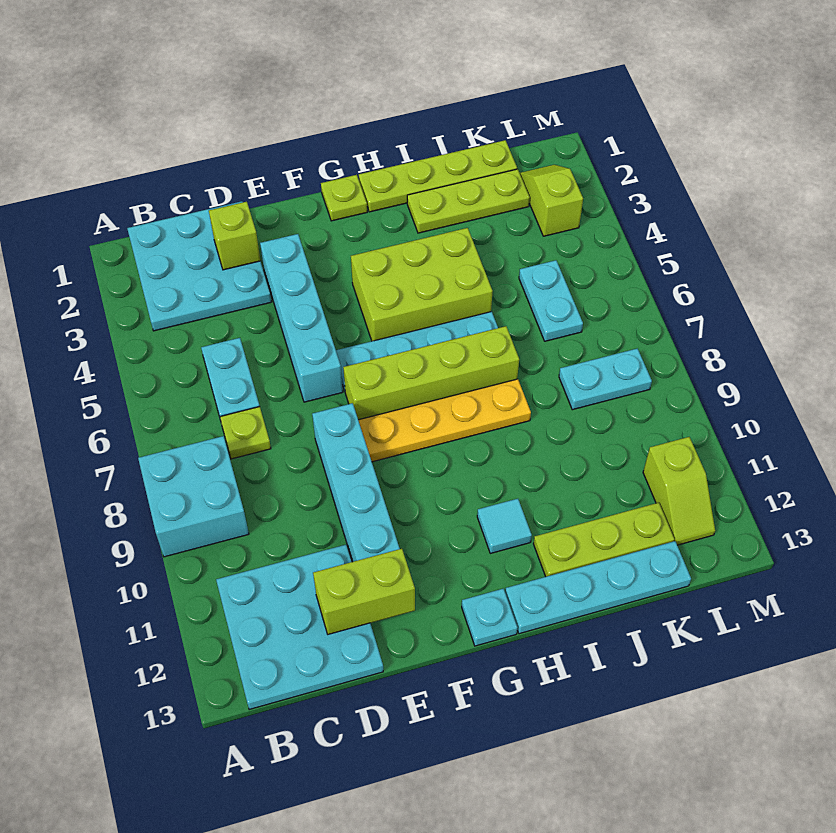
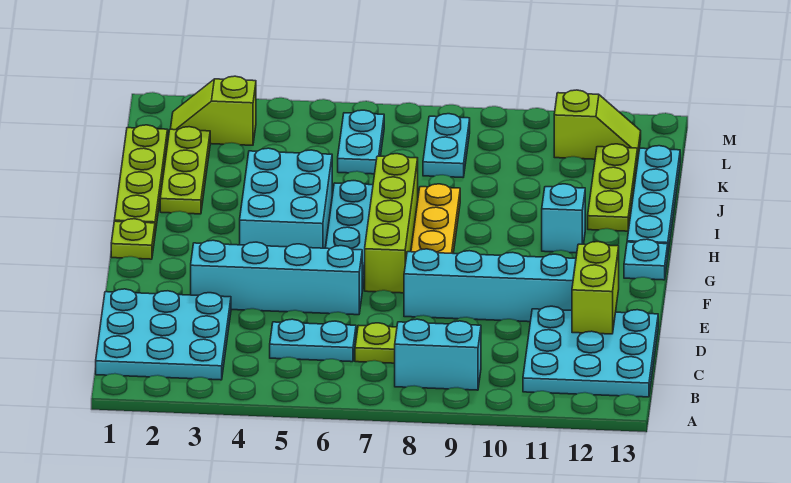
cyan 2x2 brick [138,436,249,557] -> cyan 1x2 brick [395,319,481,390]
lime 1x1 brick [209,202,260,270] -> none
lime 2x3 brick [351,228,493,341] -> cyan 2x3 brick [240,148,332,248]
cyan 1x1 tile [477,499,532,553] -> cyan 1x1 brick [542,184,585,253]
cyan 1x2 plate [519,260,583,341] -> cyan 1x2 plate turned to [338,110,384,174]

